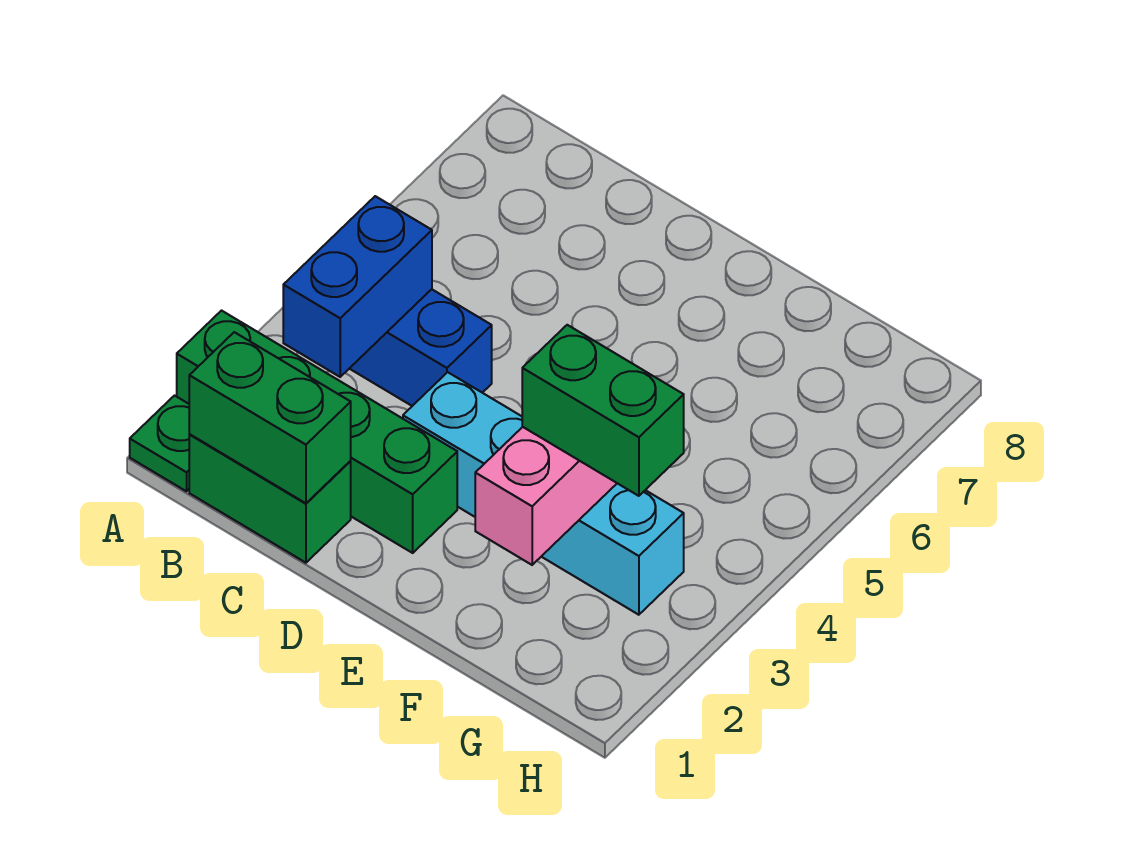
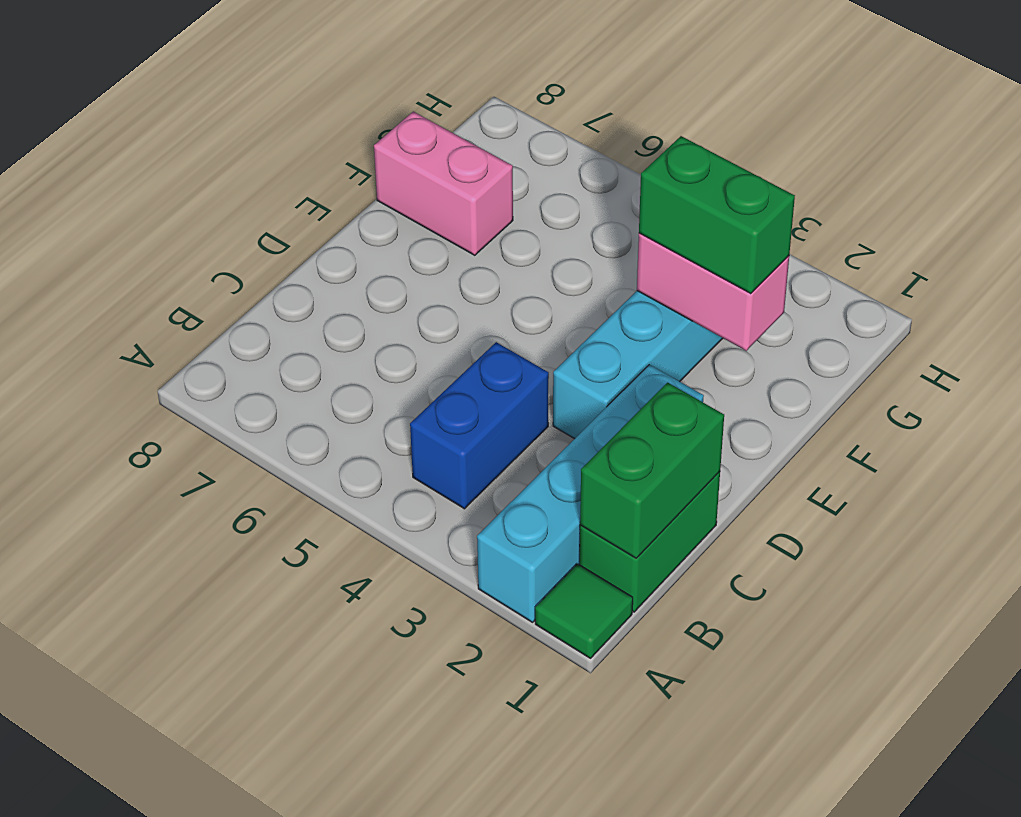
green 1x1 plate [130,396,190,491] -> green 1x1 tile [535,564,633,658]
green 1x4 brick [177,311,457,553] -> cyan 1x4 brick [477,365,704,622]
blue 1x2 brick [283,196,432,377] -> none
green 1x2 brick [522,325,684,496] -> green 1x2 brick turned to [639,136,795,294]
none -> pink 1x2 brick [374,112,513,255]

